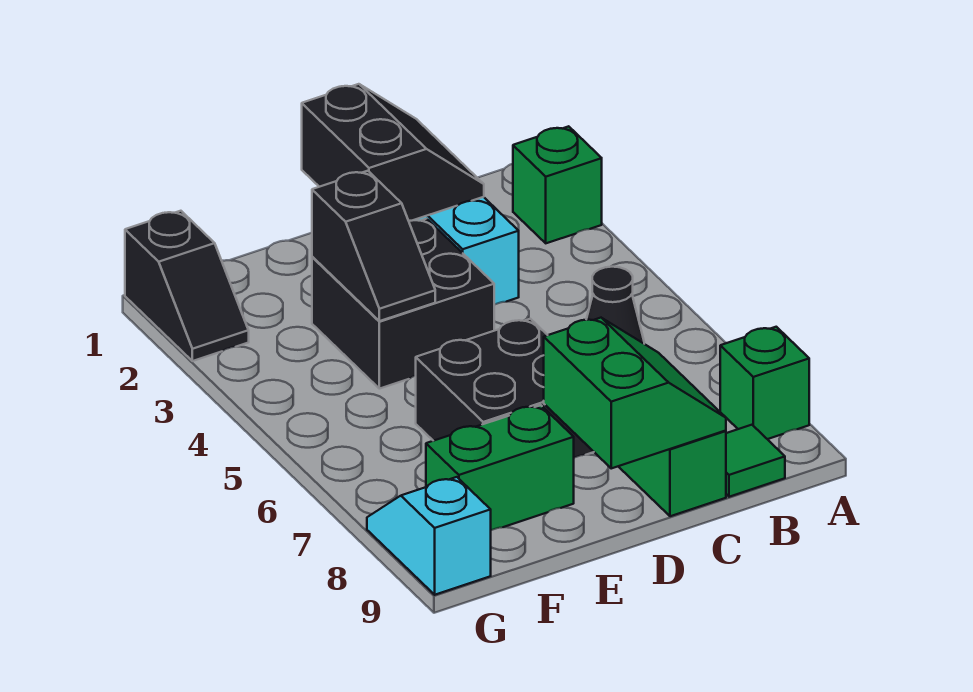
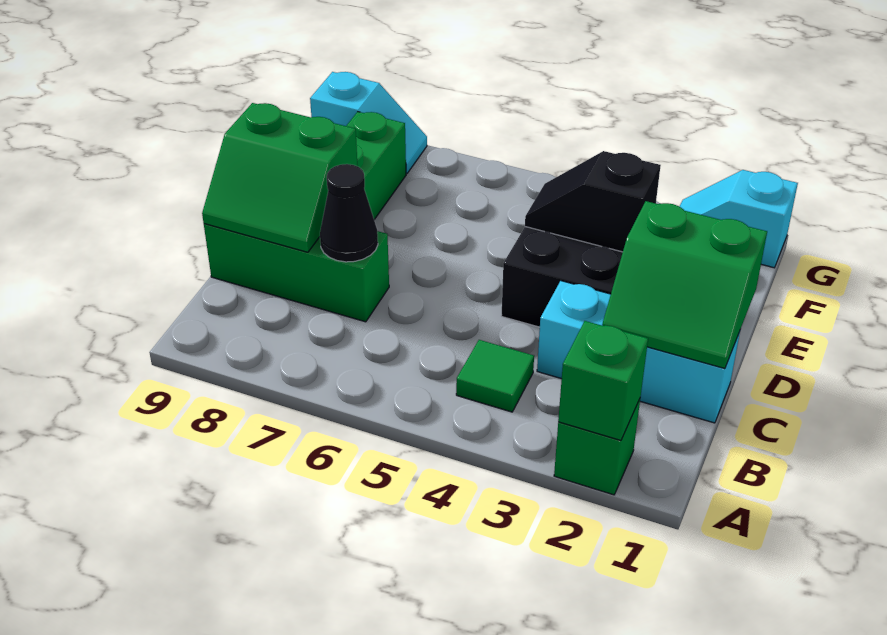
green 1x1 brick [720,327,809,439] -> green 1x1 brick moved to [558,321,648,440]
green 1x1 tile [726,425,785,497] -> green 1x1 tile moved to [456,340,534,412]
black 2x2 slope [302,84,484,221] -> green 2x2 slope [602,201,767,369]
black 2x2 brick [416,319,593,458] -> none
black 1x2 slope [125,211,249,361] -> cyan 1x2 slope [679,170,798,268]

